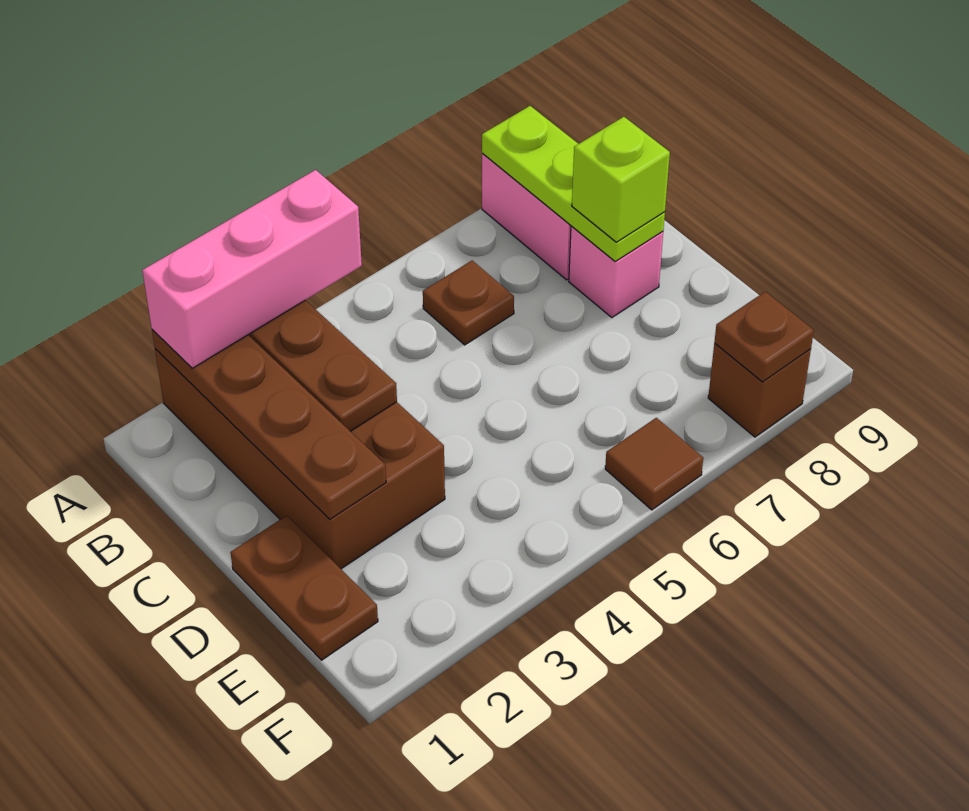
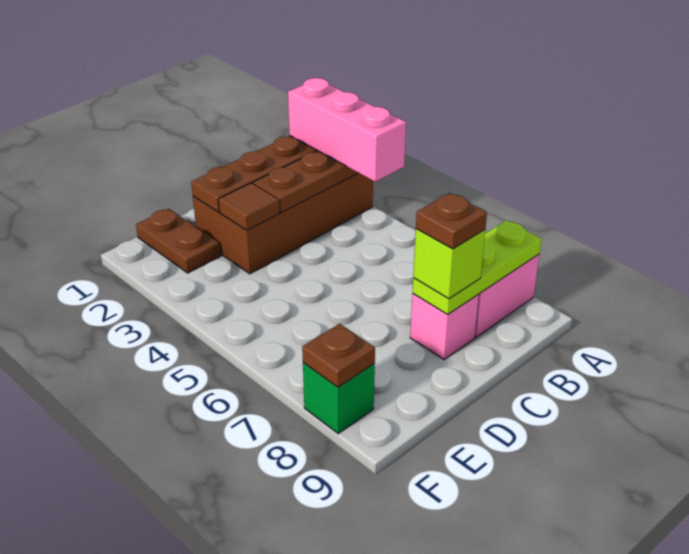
brown 1x1 plate [423,261,514,345] -> brown 1x1 plate moved to [416,193,487,249]
brown 1x2 plate [230,516,378,660] -> brown 1x2 plate turned to [136,209,221,273]
brown 1x1 tile [605,418,703,510] -> brown 1x1 tile moved to [219,183,279,230]
brown 1x1 brick [708,344,811,437] -> green 1x1 brick [303,363,375,434]

